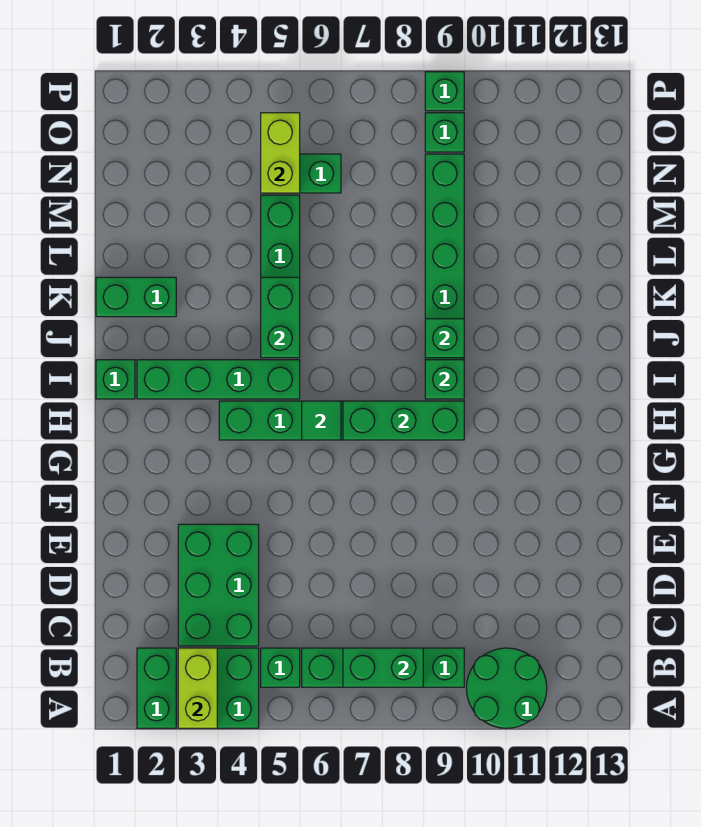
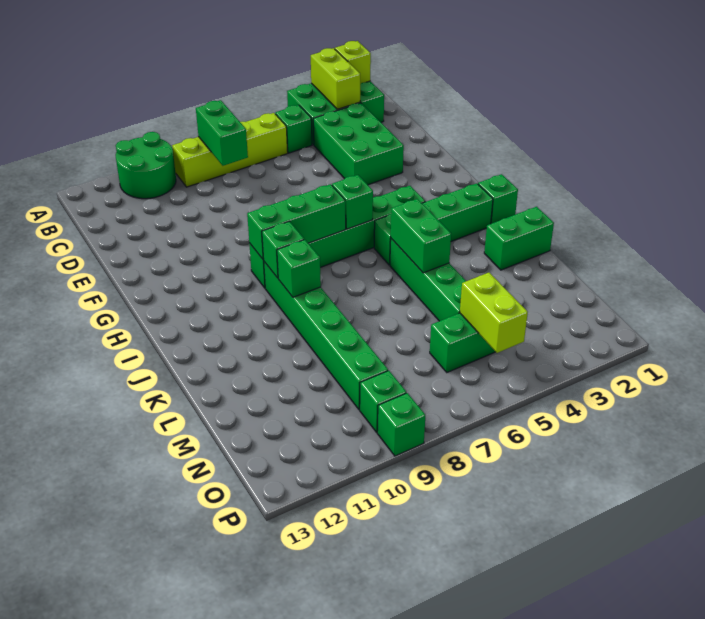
none -> lime 1x1 brick [335,41,371,84]
green 1x4 brick [302,648,464,687] -> lime 1x4 brick [172,113,288,187]
green 1x2 brick [343,648,423,687] -> green 1x2 brick turned to [196,100,248,166]
green 1x1 tile [302,401,341,440] -> green 1x1 brick [332,175,373,229]

